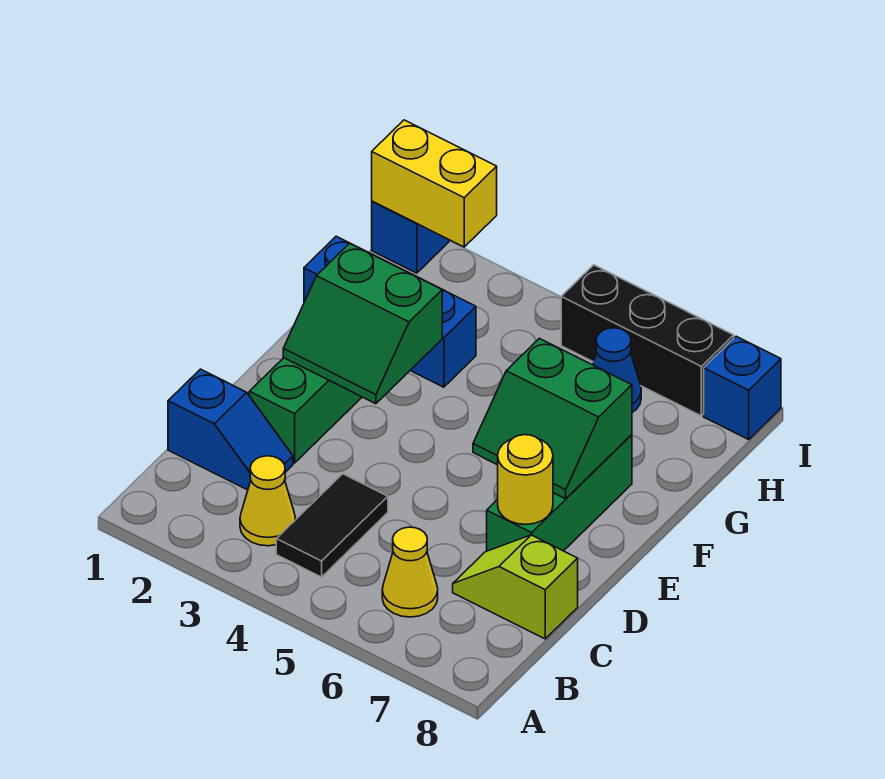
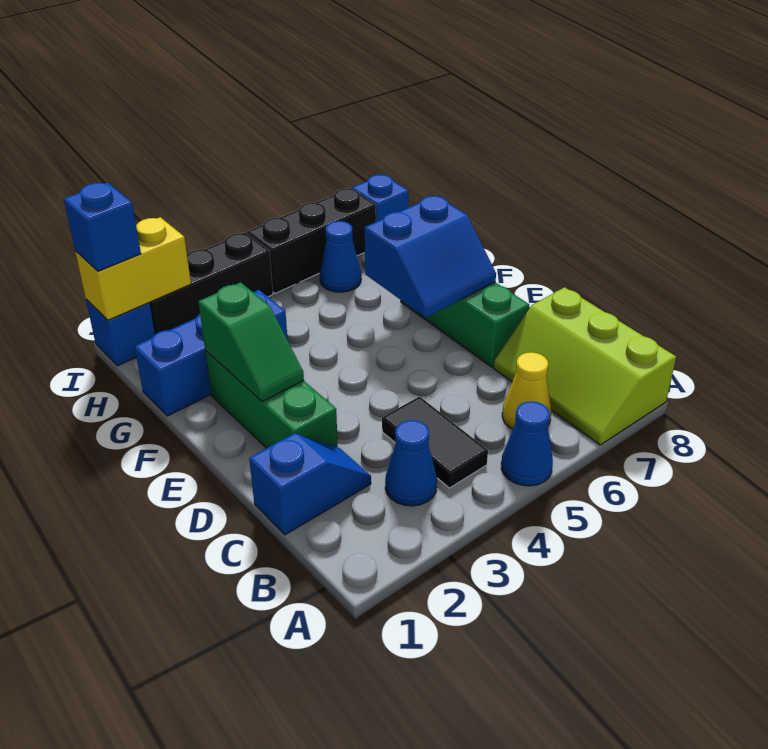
none -> blue 1x1 cone [501,402,553,486]
yellow 1x1 cone [240,456,296,546] -> blue 1x1 cone [385,420,437,506]
lime 1x2 slope [453,535,578,639] -> lime 2x3 slope [494,287,676,445]
yellow 1x1 round brick [498,435,553,525] -> none
green 2x2 slope [283,243,442,404] -> green 1x2 slope [199,282,304,402]
green 2x2 slope [473,338,632,499] -> blue 2x2 slope [365,196,496,317]
none -> blue 1x1 brick [64,183,141,271]
none -> black 1x3 brick [149,233,273,334]

